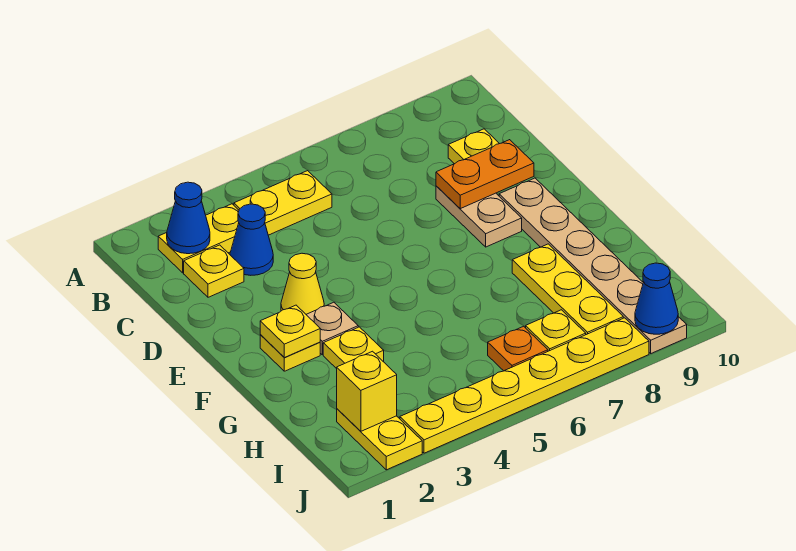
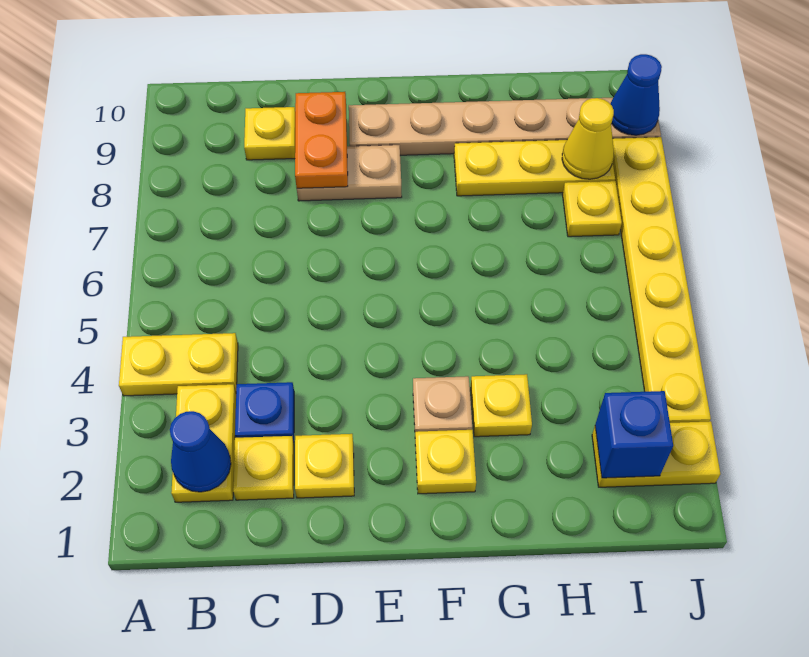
yellow 1x2 plate [234,171,332,235] -> yellow 1x2 plate turned to [119,333,238,396]
blue 1x1 cone [230,204,273,275] -> blue 1x1 plate [235,382,294,442]
yellow 1x1 cone [281,253,324,314] -> yellow 1x1 cone moved to [562,98,614,179]
yellow 1x1 plate [260,305,320,358] -> yellow 1x1 plate moved to [295,434,354,498]
yellow 1x1 brick [337,351,397,431] -> blue 1x1 brick [595,391,673,478]
orange 1x1 plate [488,326,548,371] -> none

